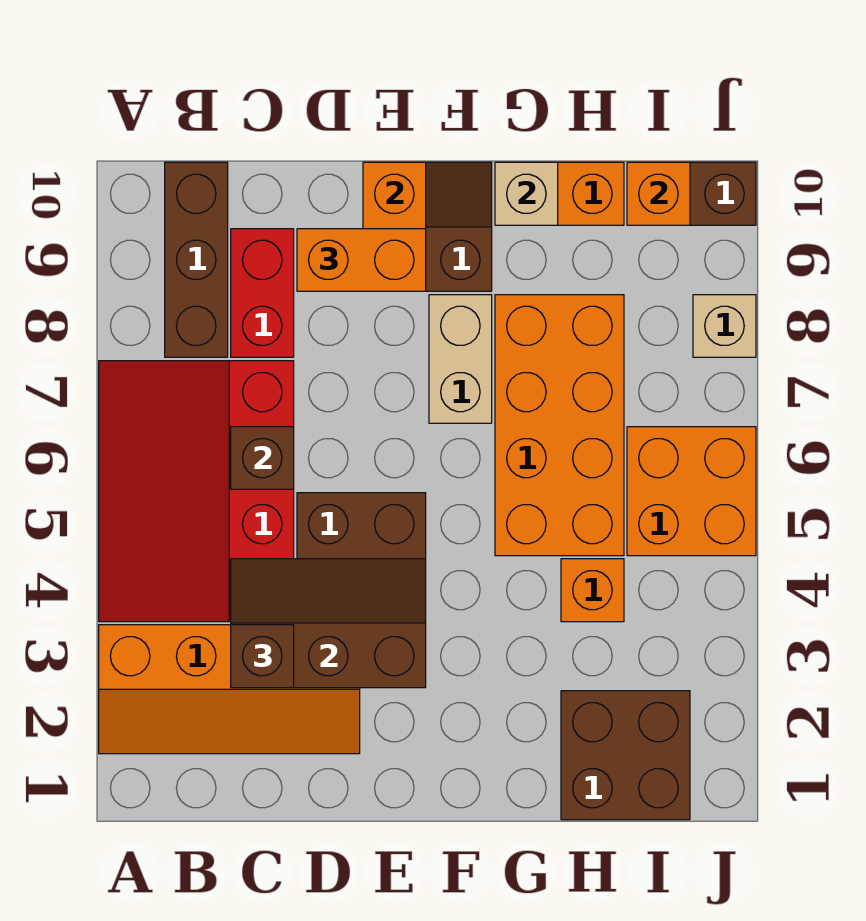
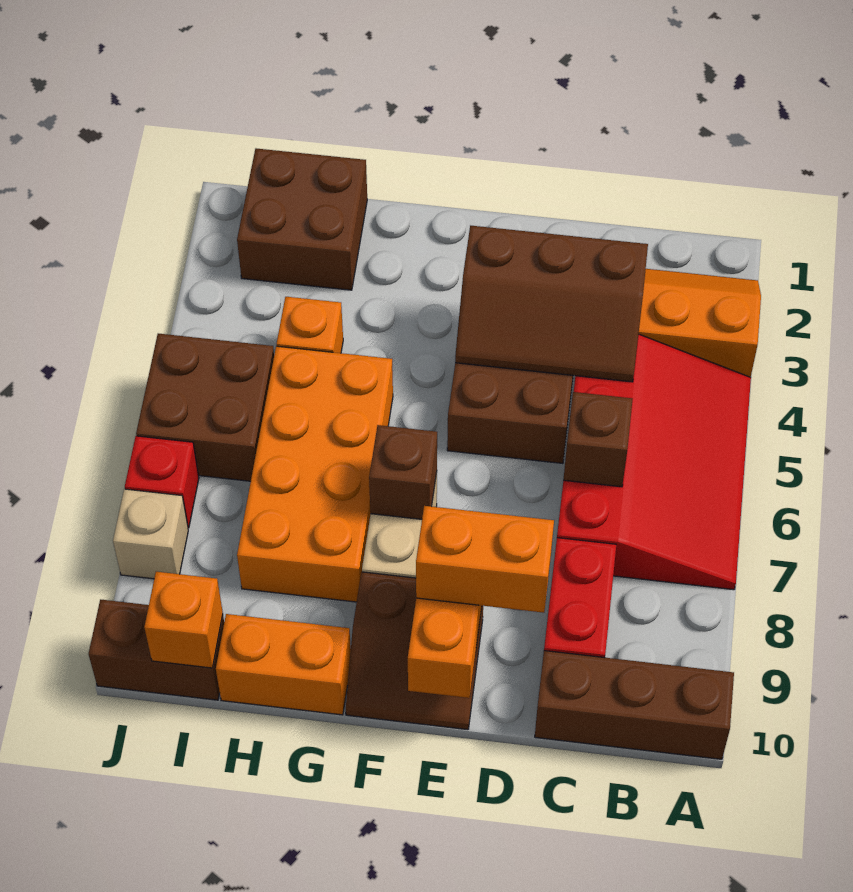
brown 1x3 brick [165,162,228,357] -> brown 1x3 brick turned to [535,651,734,759]
brown 1x1 brick [231,625,294,688] -> brown 1x1 brick moved to [369,425,437,519]
tan 1x1 brick [495,162,558,225] -> none
orange 2x2 brick [627,427,756,556] -> brown 2x2 brick [136,333,274,481]
none -> red 1x1 brick [125,436,199,528]

